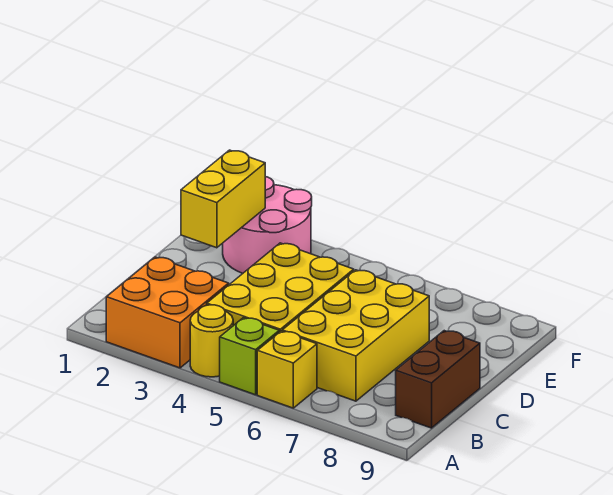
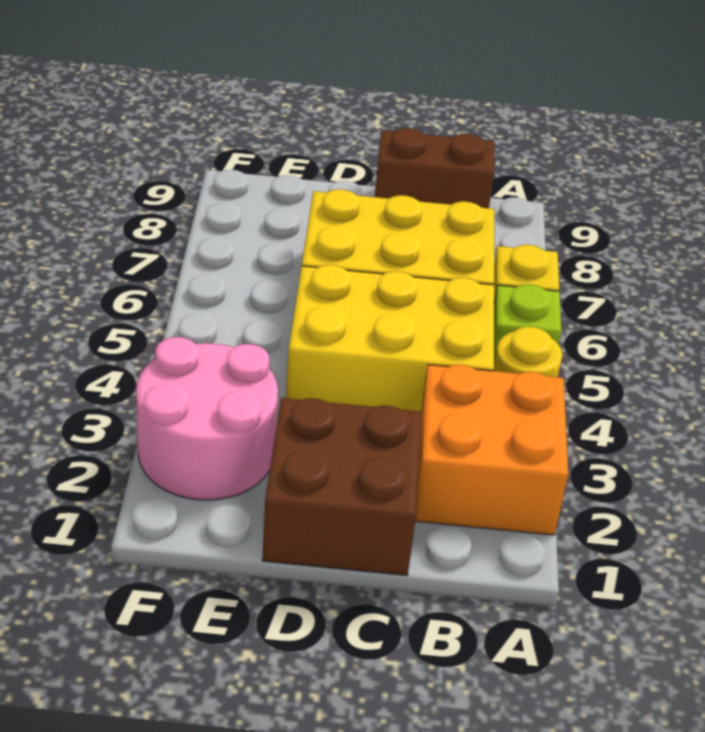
none -> brown 2x2 brick [262,398,422,575]
yellow 1x2 brick [181,150,265,248] -> none

